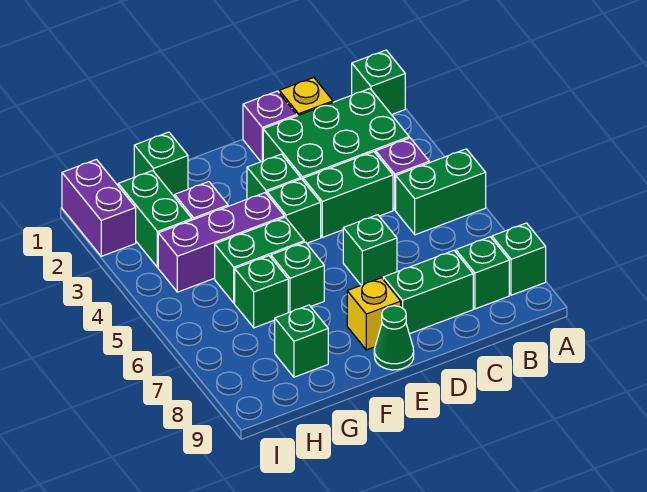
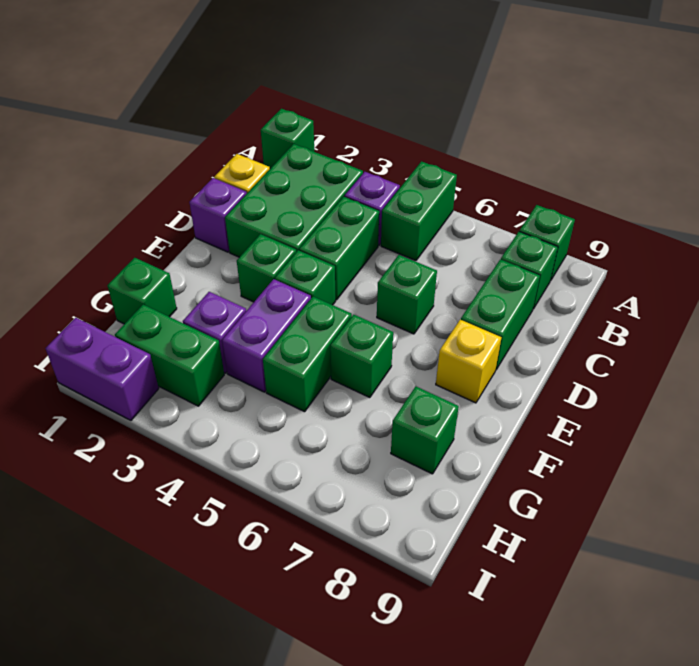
green 1x1 cone [374,306,414,370] -> none
purple 1x3 brick [158,193,284,292] -> purple 1x2 brick [222,279,311,392]
green 1x1 brick [235,256,288,328] -> none

